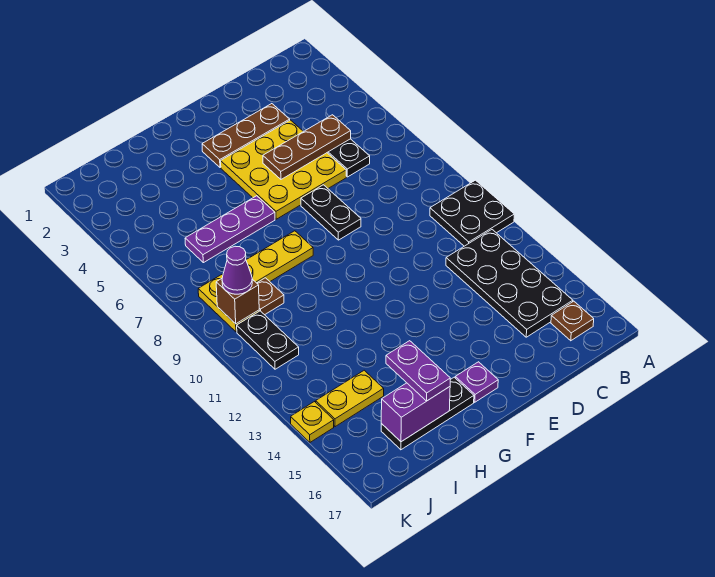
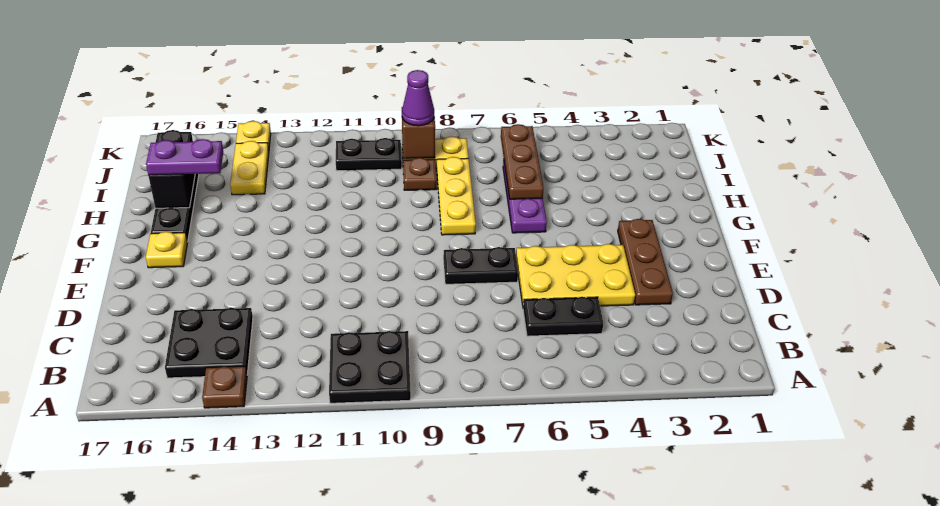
black 2x4 plate [446,230,573,337] -> black 2x2 plate [165,308,253,378]
brown 1x1 plate [551,301,594,341] -> brown 1x1 plate moved to [202,366,247,408]
brown 1x3 plate [263,115,351,179] -> brown 1x3 plate moved to [501,124,544,199]
yellow 3x3 plate [221,120,346,219] -> yellow 2x3 plate [516,244,635,306]
purple 1x1 plate [455,362,498,402] -> yellow 1x1 plate [146,232,187,268]
purple 1x2 brick [381,383,450,442] -> black 1x2 brick [148,130,195,208]

